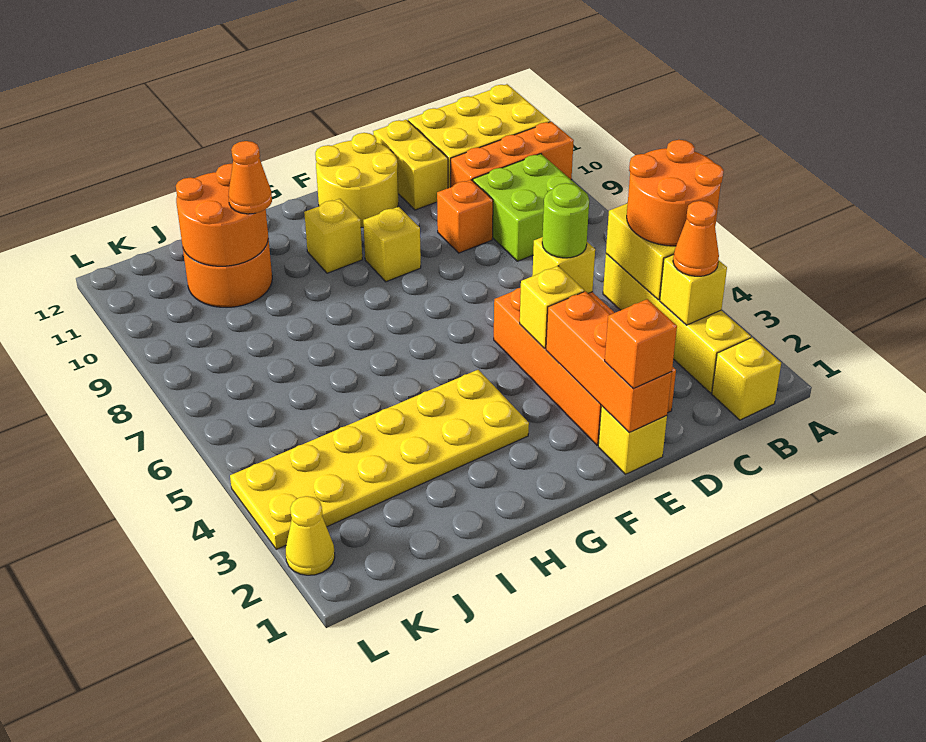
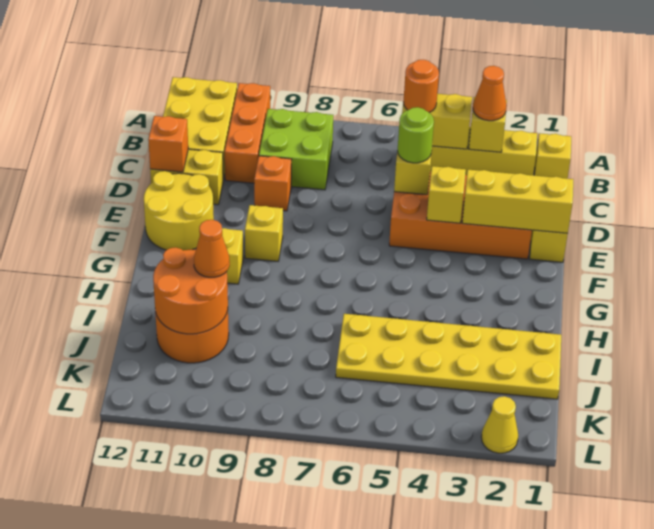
orange 2x2 round brick [627,140,724,246] -> orange 1x1 round brick [403,60,439,113]
orange 1x3 brick [546,291,672,432] -> yellow 1x3 brick [462,170,573,234]
orange 1x1 brick [605,299,677,389] -> orange 1x1 brick moved to [148,116,188,172]
yellow 2x6 plate [230,370,529,549] -> yellow 2x6 plate turned to [336,314,561,399]

